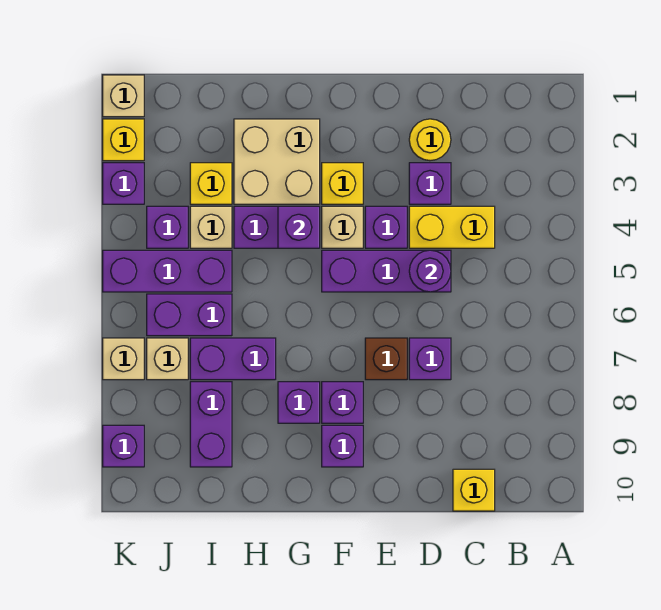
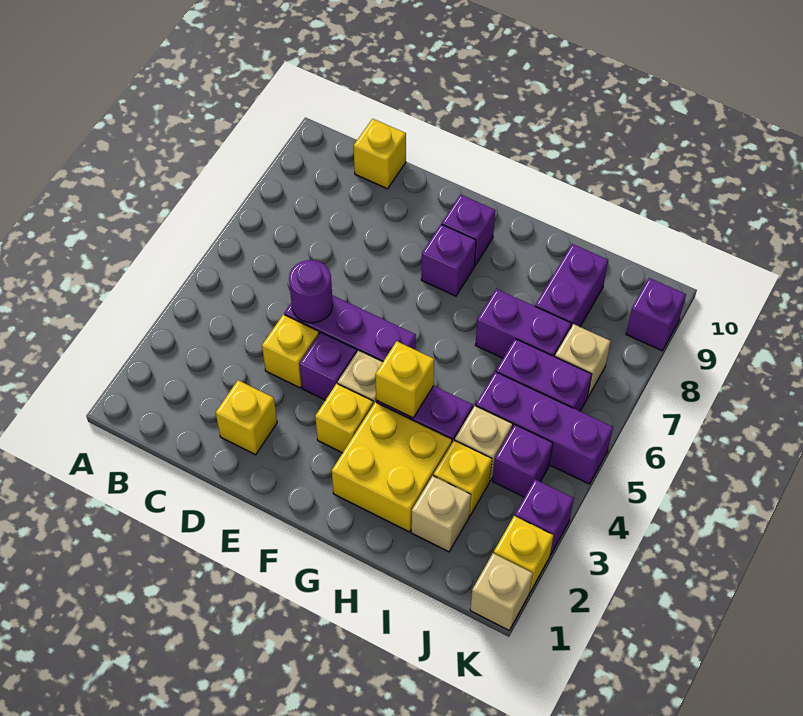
yellow 1x2 brick [409,206,495,248] -> yellow 1x1 brick [262,314,319,388]
yellow 1x1 round brick [409,119,451,161] -> yellow 1x1 brick [216,380,277,455]
purple 1x1 brick [409,163,451,204] -> none
purple 1x1 brick [409,338,451,380] -> none
brown 1x1 brick [365,338,407,380] -> none
tan 2x2 brick [234,119,320,204] -> yellow 2x2 brick [332,402,452,532]
purple 1x1 brick [278,206,320,248] -> yellow 1x1 brick [375,341,434,418]
purple 1x1 brick [278,382,320,423] -> none
tan 1x1 brick [103,338,144,380] -> tan 1x1 brick moved to [411,476,471,552]

